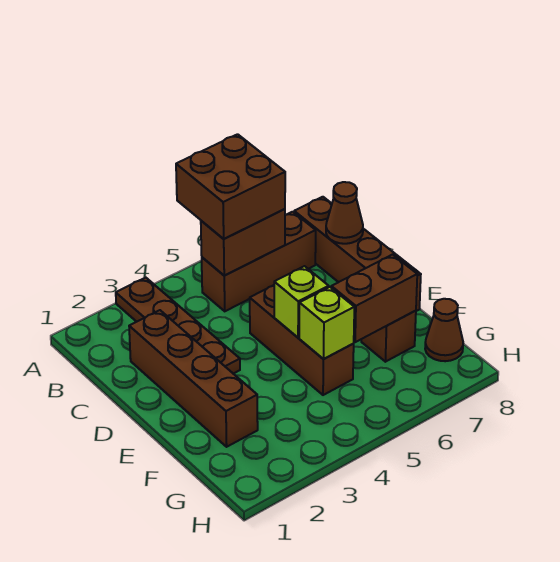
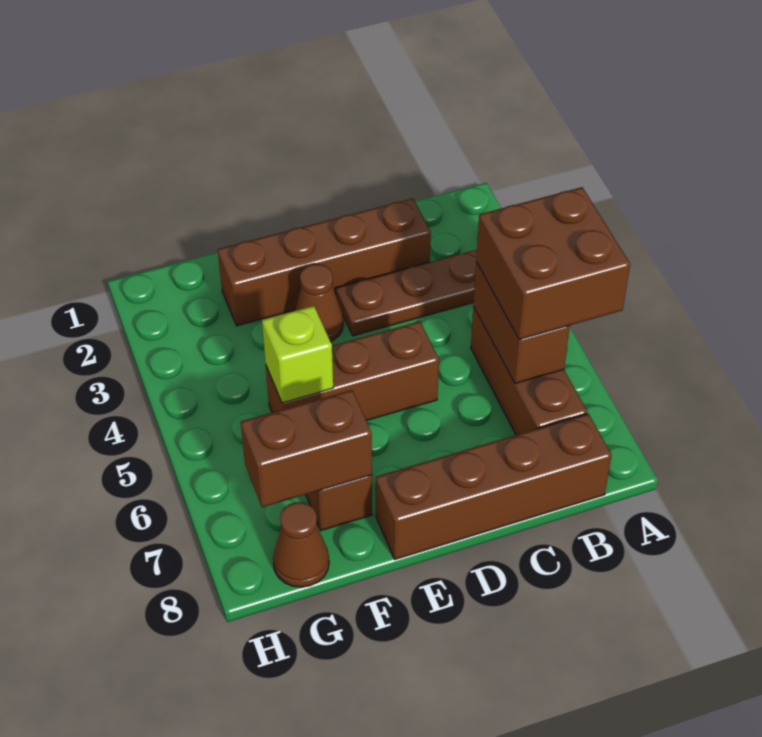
brown 1x1 cone [326,182,363,244] -> brown 1x1 cone moved to [295,264,343,342]
lime 1x1 brick [274,266,329,338] -> none
brown 1x2 brick [331,254,417,342] -> brown 1x2 brick turned to [241,390,372,507]

